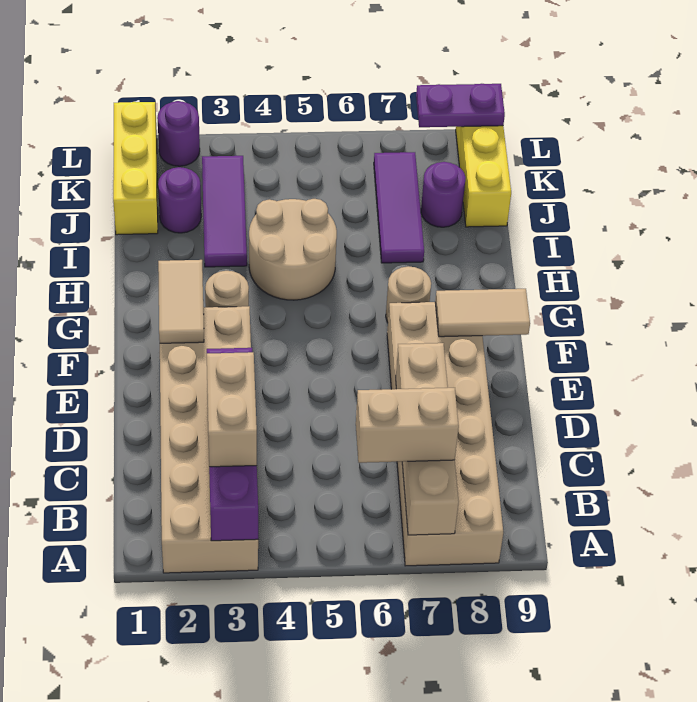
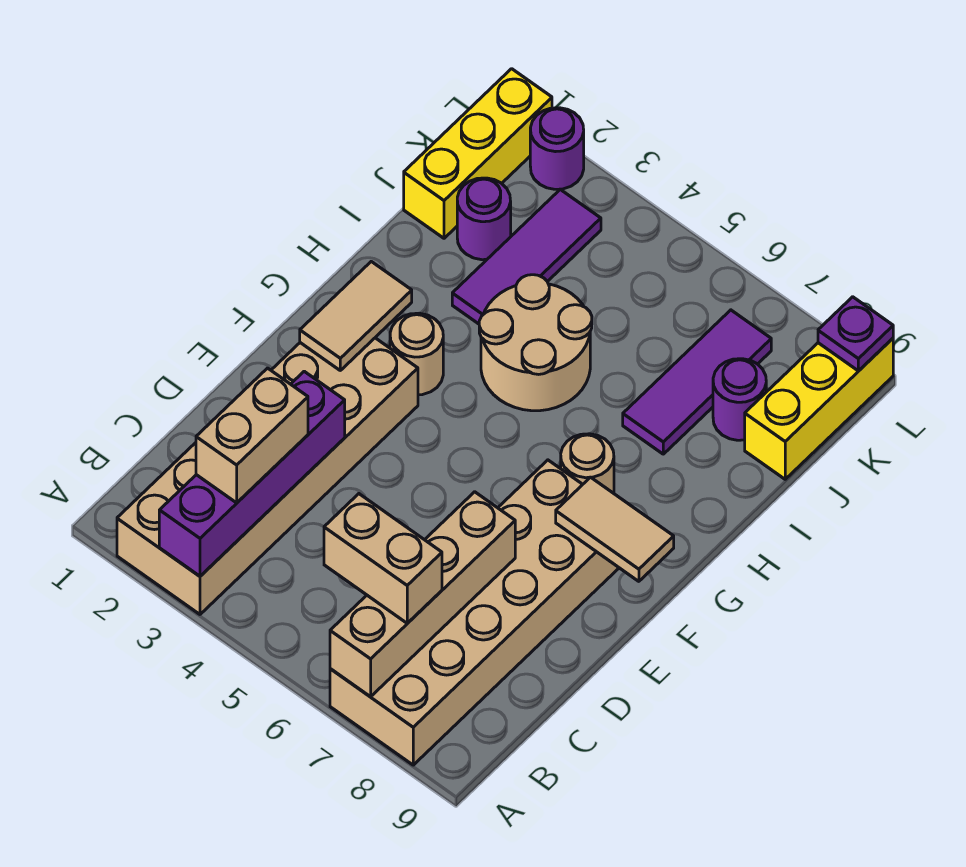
purple 1x2 plate [416,84,505,127] -> purple 1x1 plate [818,297,893,371]

